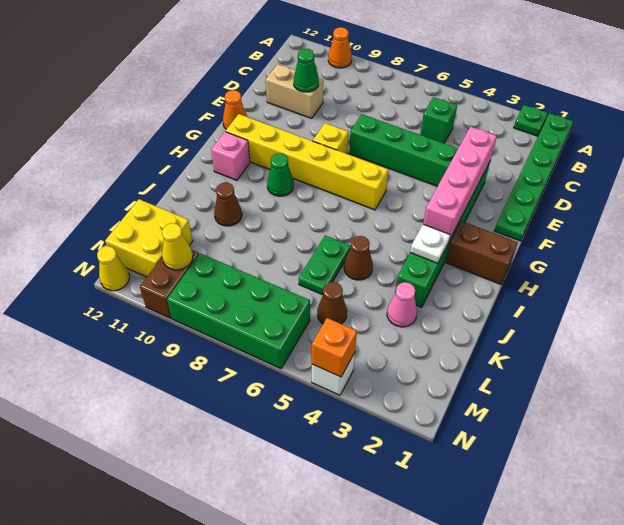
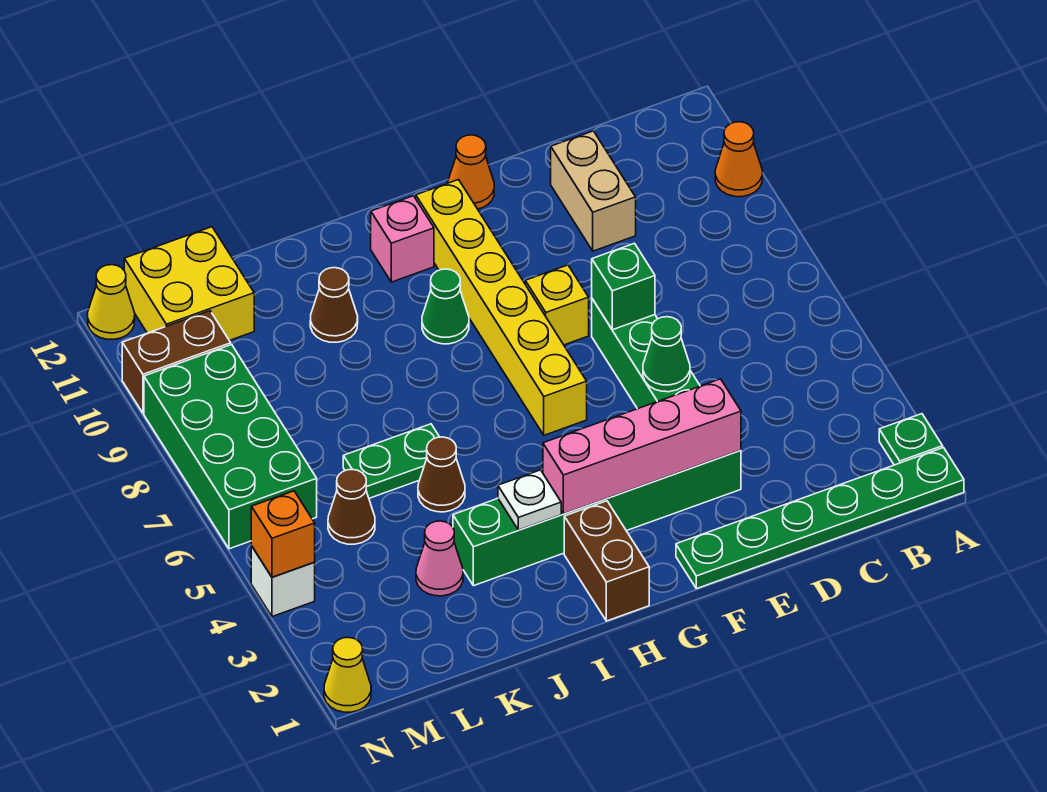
green 1x1 brick [420,97,457,143] -> green 1x1 brick moved to [592,243,655,330]
green 1x1 cone [294,49,319,92] -> green 1x1 cone moved to [643,317,690,392]
yellow 1x1 cone [162,223,193,270] -> yellow 1x1 cone moved to [324,637,371,712]

